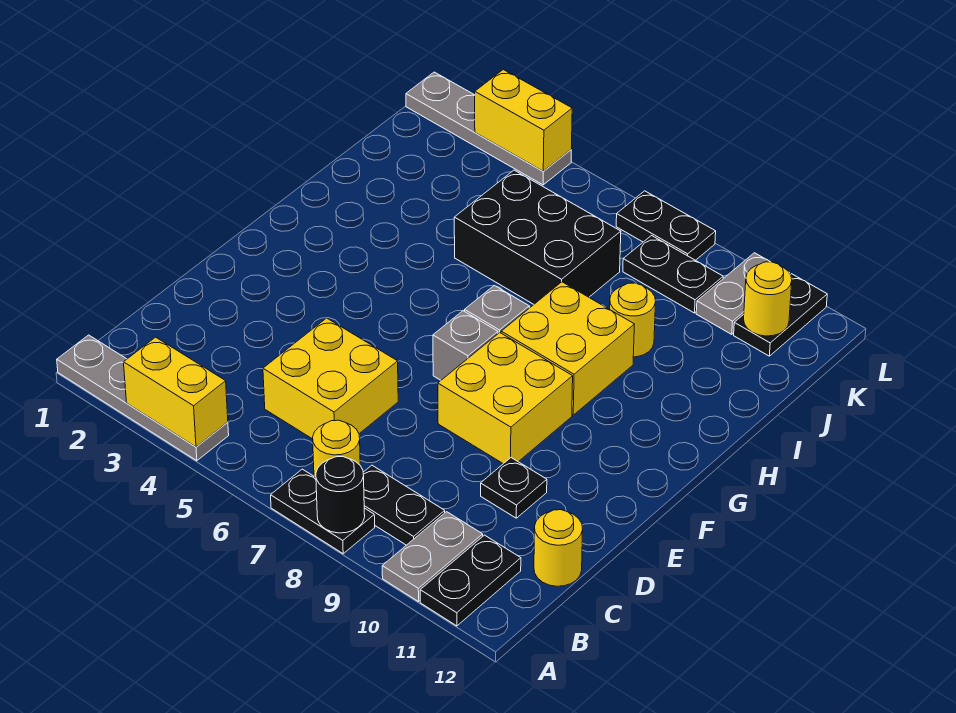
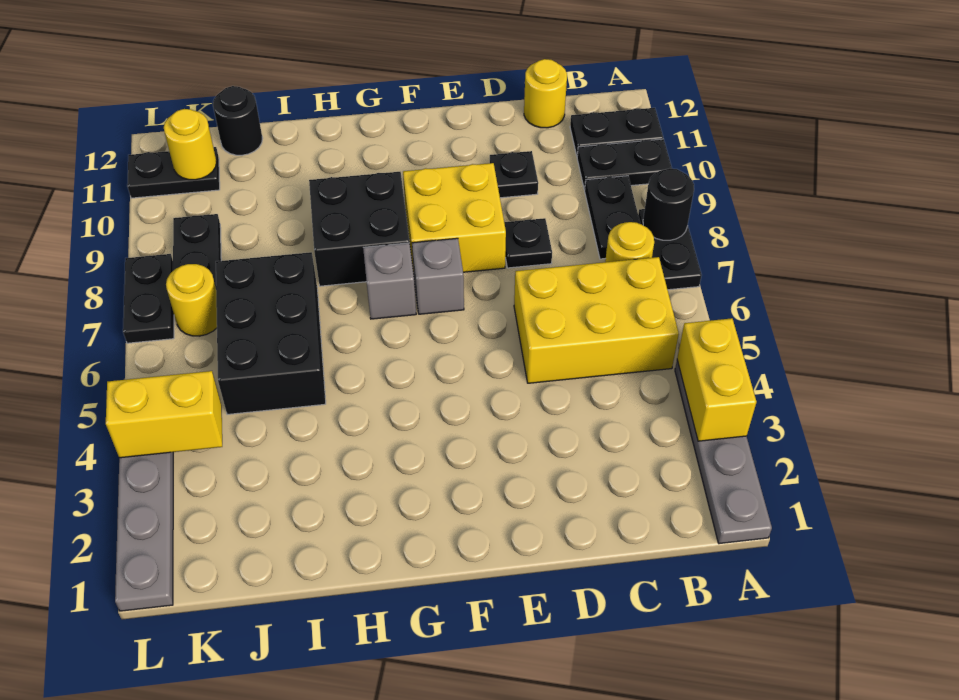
grey 1x2 plate [382,512,483,602] -> black 1x2 plate [577,139,672,190]
yellow 2x2 brick [263,318,398,439] -> yellow 2x3 brick [514,257,679,383]
none -> black 1x1 plate [504,218,552,268]
yellow 2x2 brick [501,282,634,415] -> black 2x2 brick [309,172,409,286]
yellow 1x1 round brick [610,283,656,357] -> yellow 1x1 round brick moved to [166,264,217,336]
none -> black 1x1 round brick [213,86,263,155]
grey 1x2 plate [696,253,770,335] -> none
yellow 1x2 brick [475,70,572,171] -> yellow 1x2 brick turned to [106,371,222,458]

